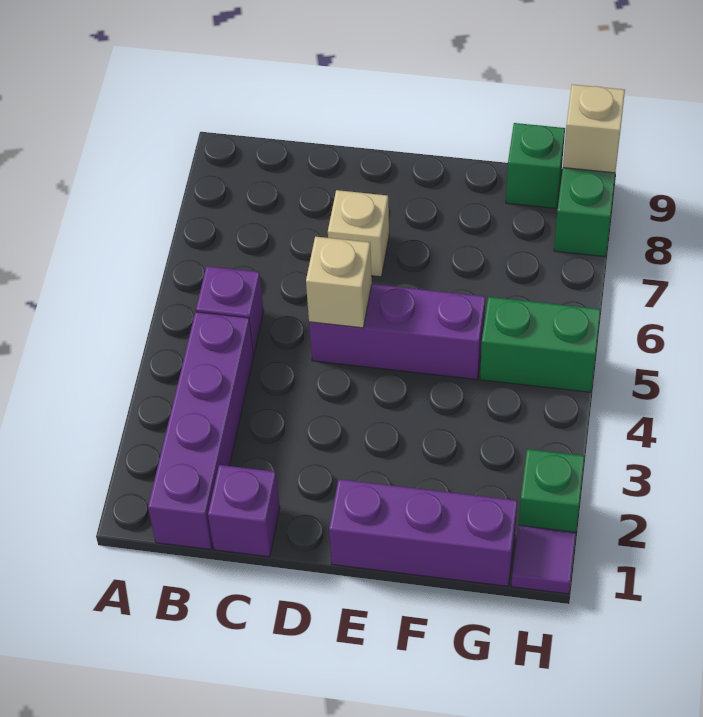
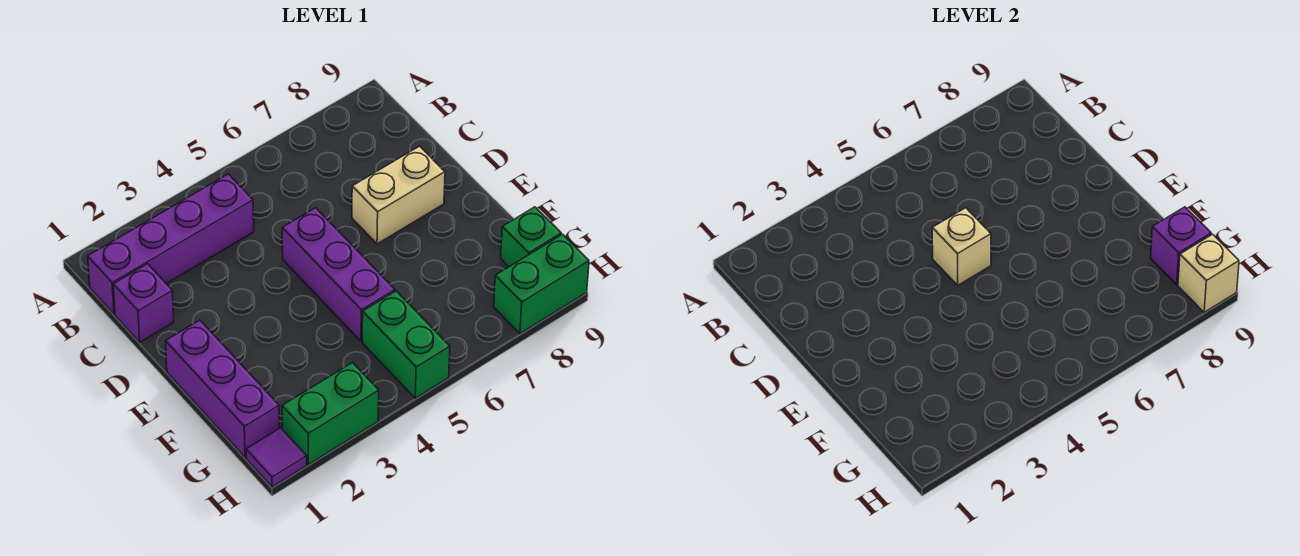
purple 1x1 brick [196,266,264,354] -> purple 1x1 brick moved to [1151,207,1211,284]
tan 1x1 brick [328,190,389,277] -> tan 1x2 brick [352,146,445,244]
green 1x1 brick [519,449,585,532] -> green 1x2 brick [282,363,379,464]

